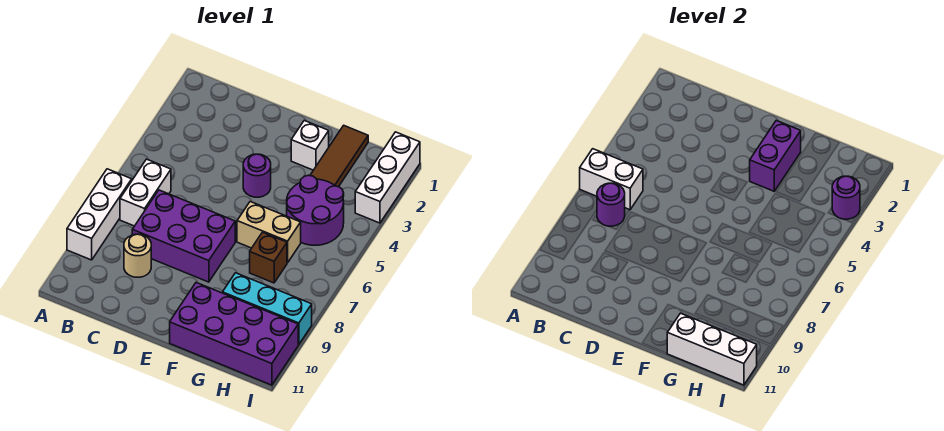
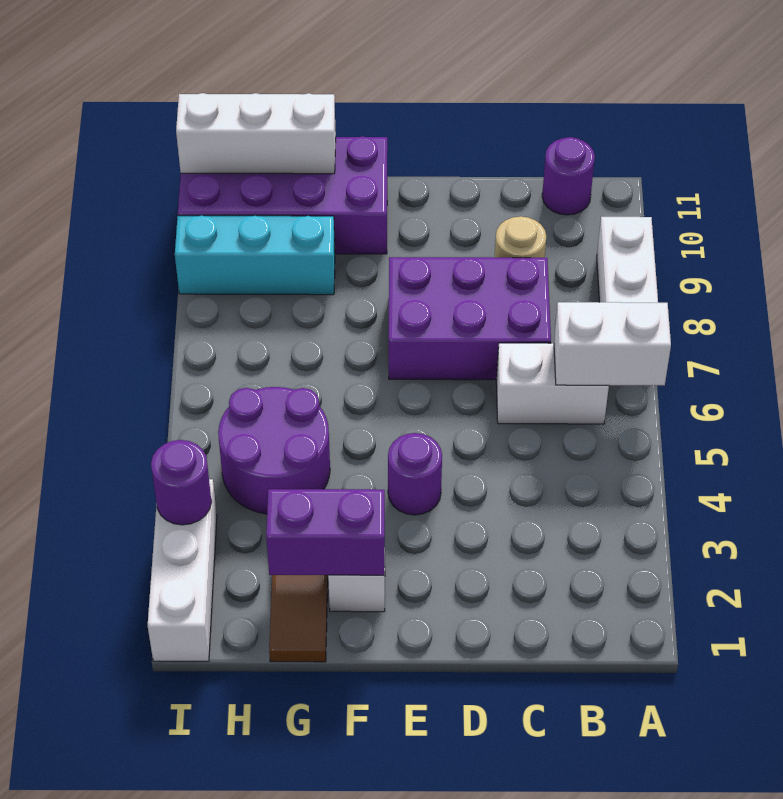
white 1x2 brick [120,159,171,226] -> white 1x2 brick turned to [496,343,609,424]
purple 1x1 round brick [597,183,625,226] -> purple 1x1 round brick moved to [542,137,595,215]
purple 1x2 brick [750,121,801,191] -> purple 1x2 brick turned to [266,489,385,575]
tan 1x2 brick [237,202,301,263] -> none
brown 1x1 brick [250,232,287,283] -> none

